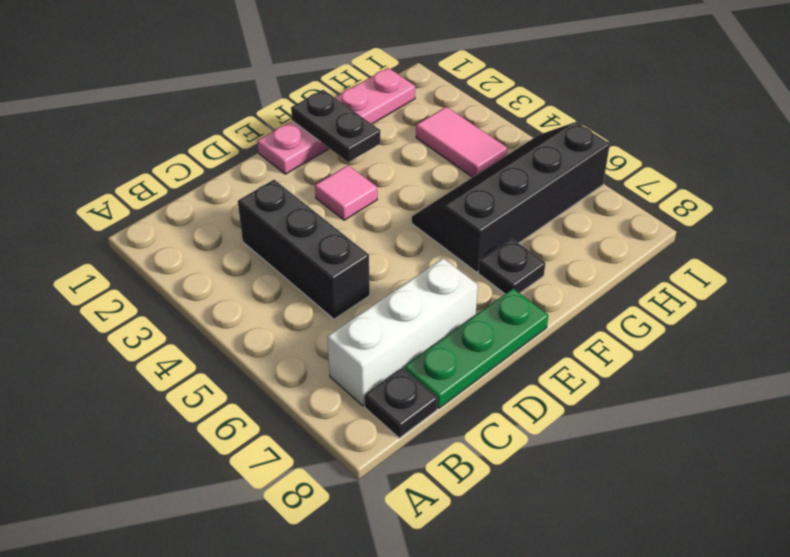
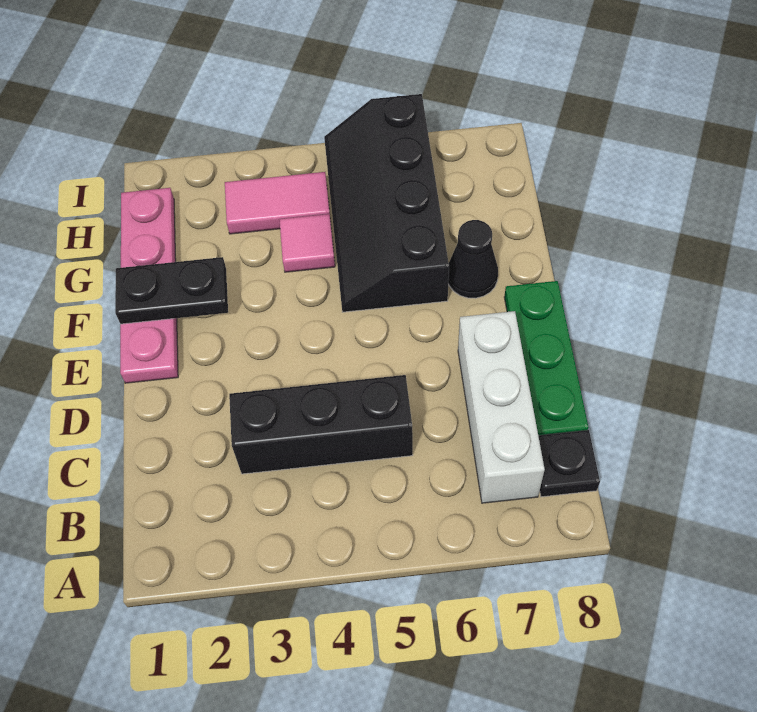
pink 1x1 tile [315,165,377,220] -> pink 1x1 tile moved to [279,214,335,272]
black 1x1 plate [478,238,545,294] -> black 1x1 cone [448,220,498,298]

